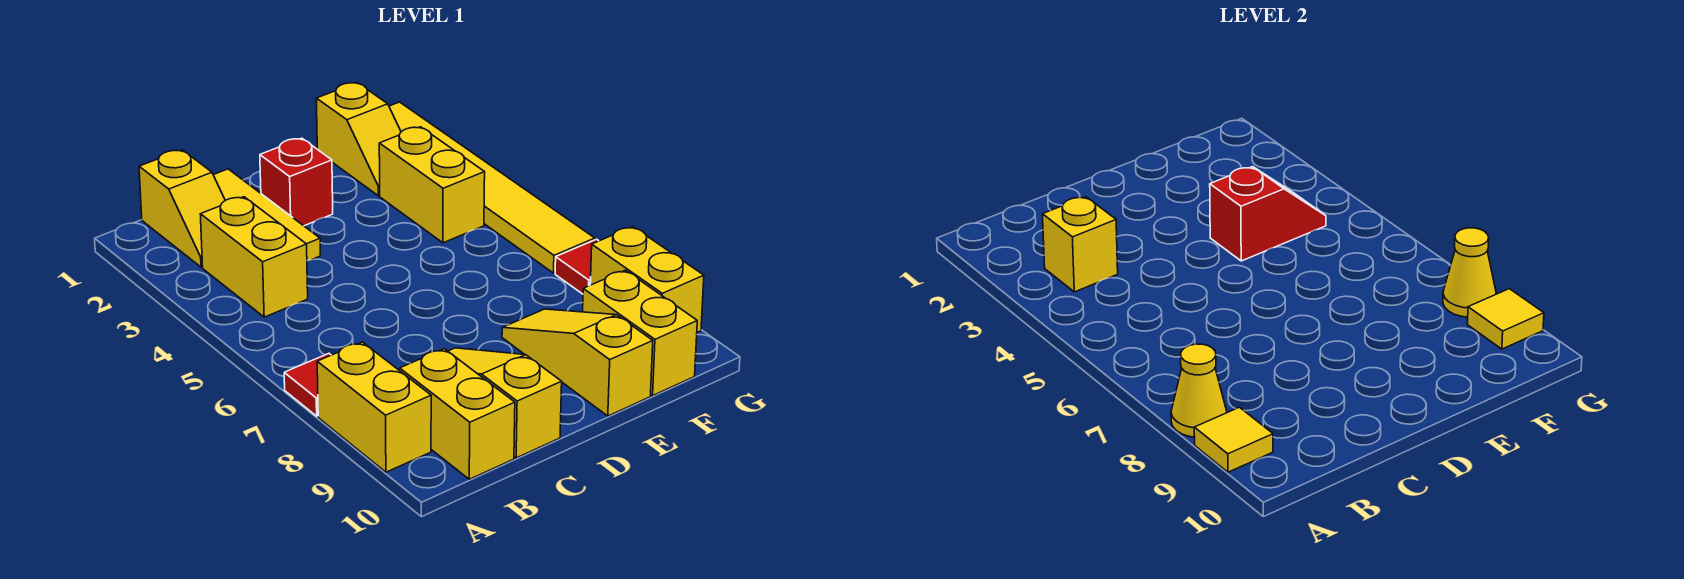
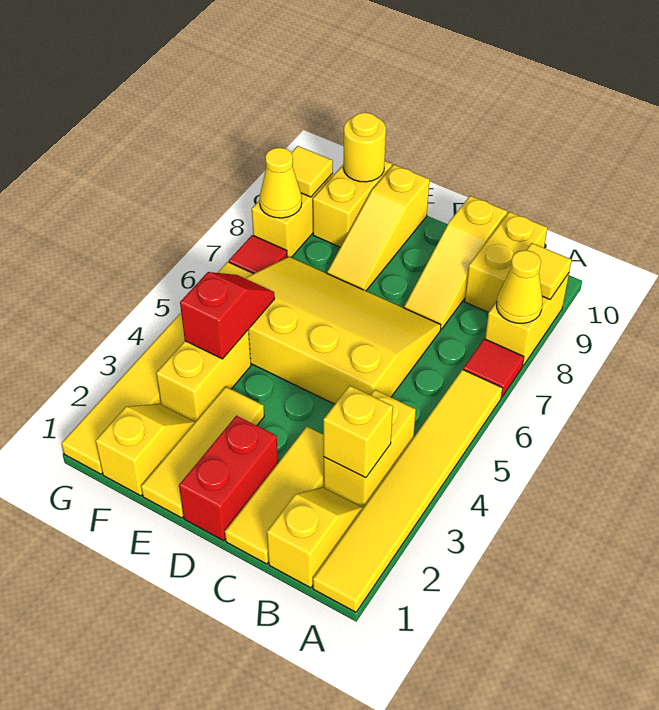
none -> yellow 1x6 tile [313,370,503,612]
none -> yellow 3x4 slope [245,256,441,404]
red 1x1 brick [260,138,333,226] -> red 1x2 brick [179,416,278,541]
none -> yellow 1x3 tile [141,387,264,518]
red 1x2 slope [1210,167,1326,261] -> red 1x2 slope turned to [180,272,275,359]
none -> yellow 1x1 round brick [343,113,386,182]

